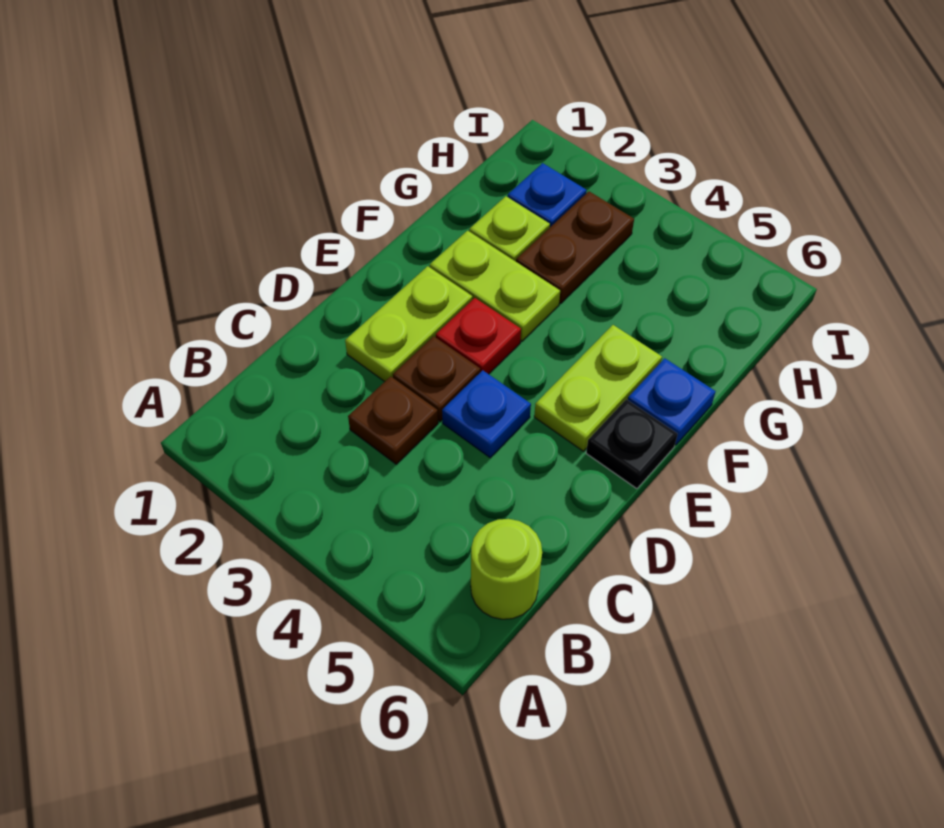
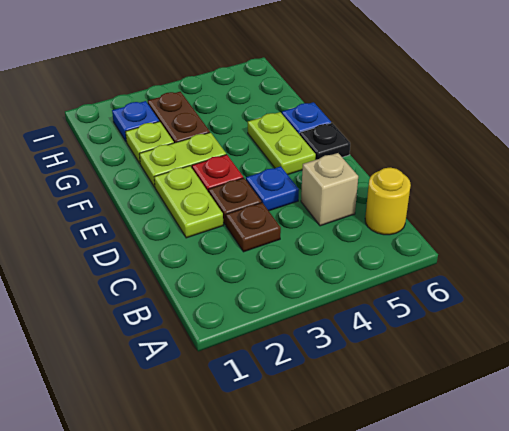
lime 1x1 round brick [471,519,542,619] -> yellow 1x1 round brick [365,168,411,235]
none -> tan 1x1 brick [301,153,358,226]

